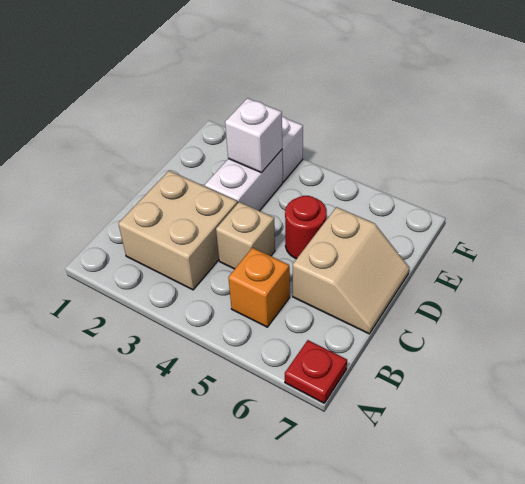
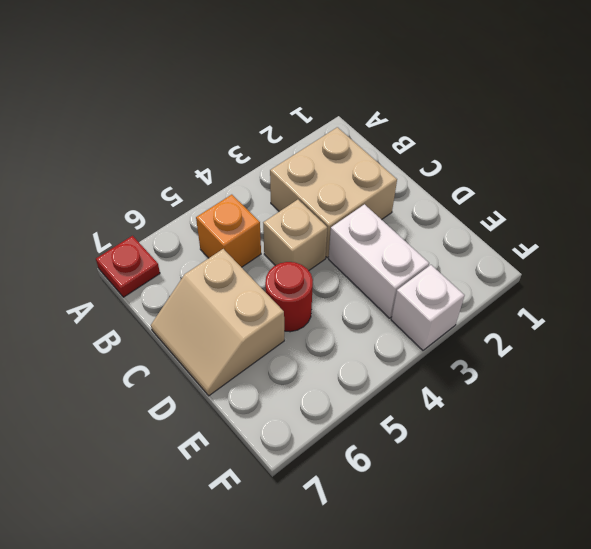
white 1x1 brick [225,98,282,173] -> none

